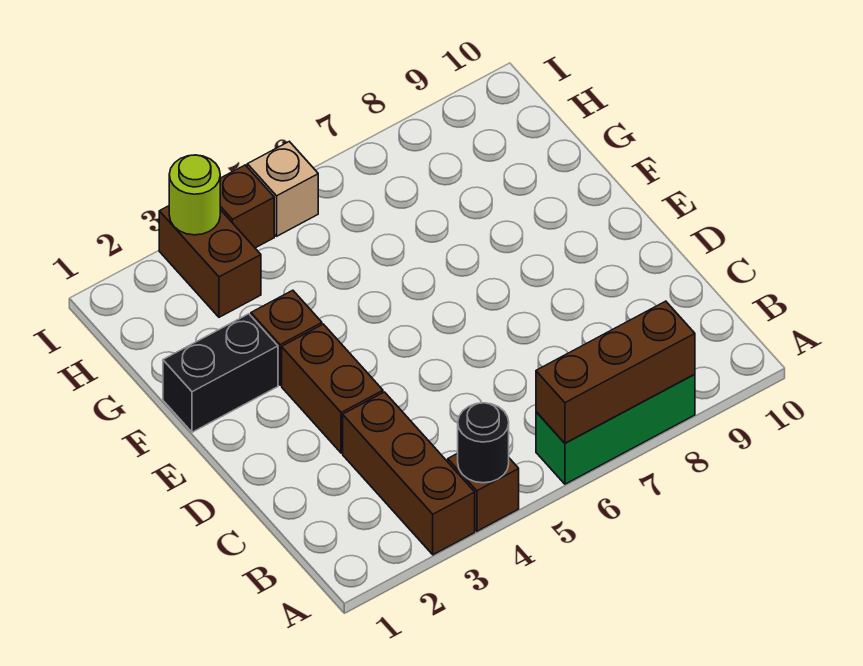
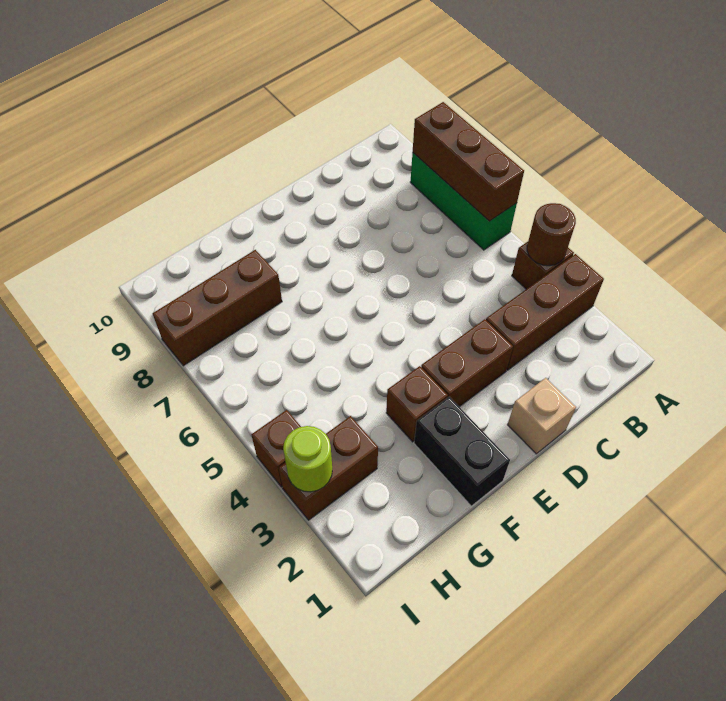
black 1x1 round brick [458,403,509,483] -> brown 1x1 round brick [527,203,576,266]
none -> brown 1x3 brick [153,250,282,366]
tan 1x1 brick [247,142,318,236] -> tan 1x1 brick moved to [508,378,576,454]

